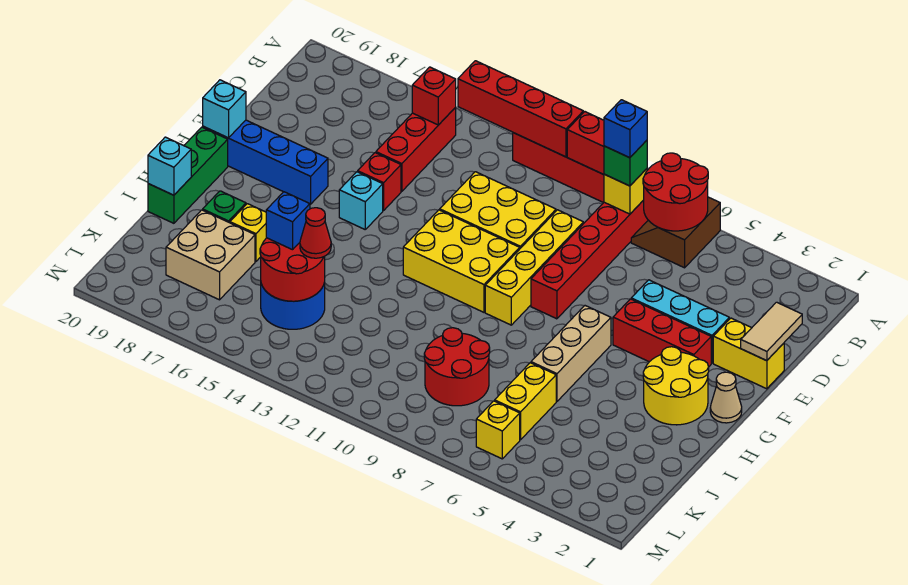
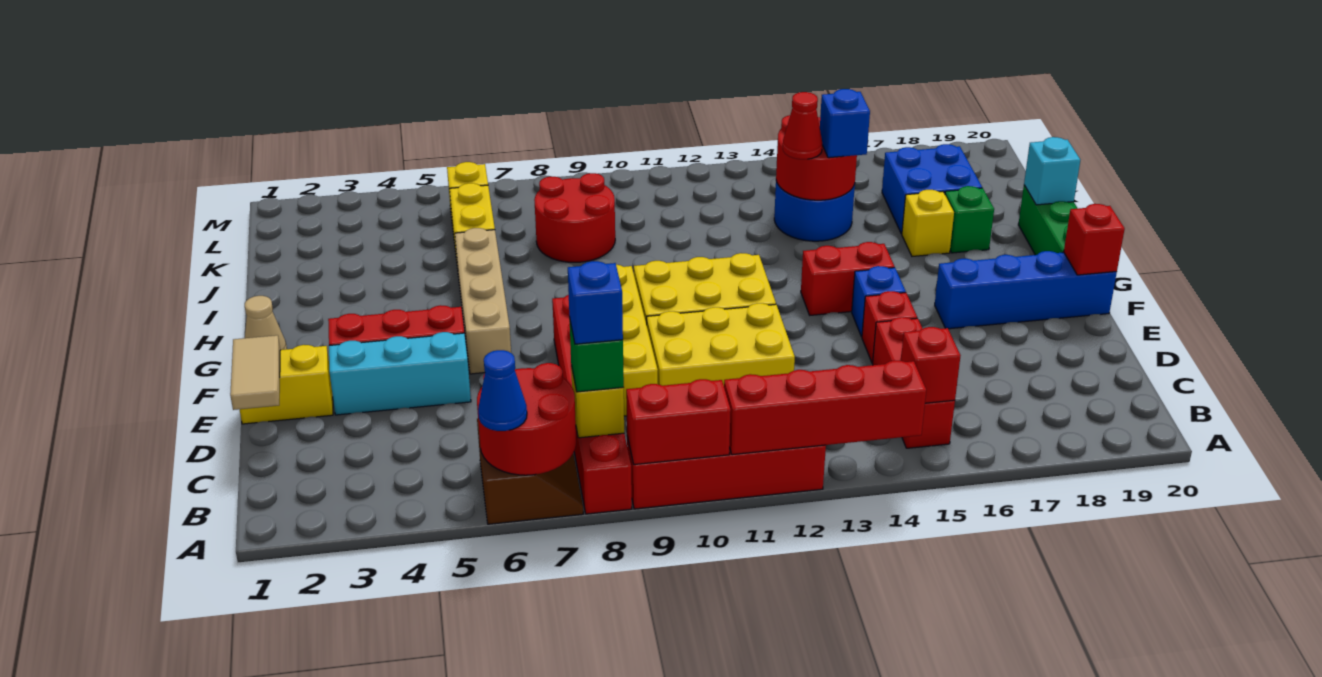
none -> blue 1x1 cone [478,350,527,431]
cyan 1x1 brick [339,172,383,229] -> blue 1x1 brick [852,266,906,337]
cyan 1x1 brick [203,80,246,138] -> red 1x1 brick [1064,204,1125,275]
yellow 2x2 round brick [643,347,709,425] -> none
tan 1x3 brick [531,306,611,401] -> tan 1x4 brick [455,228,511,374]
none -> red 1x2 brick [801,242,895,315]
tan 2x2 brick [166,210,255,300] -> blue 2x2 brick [882,144,982,234]

